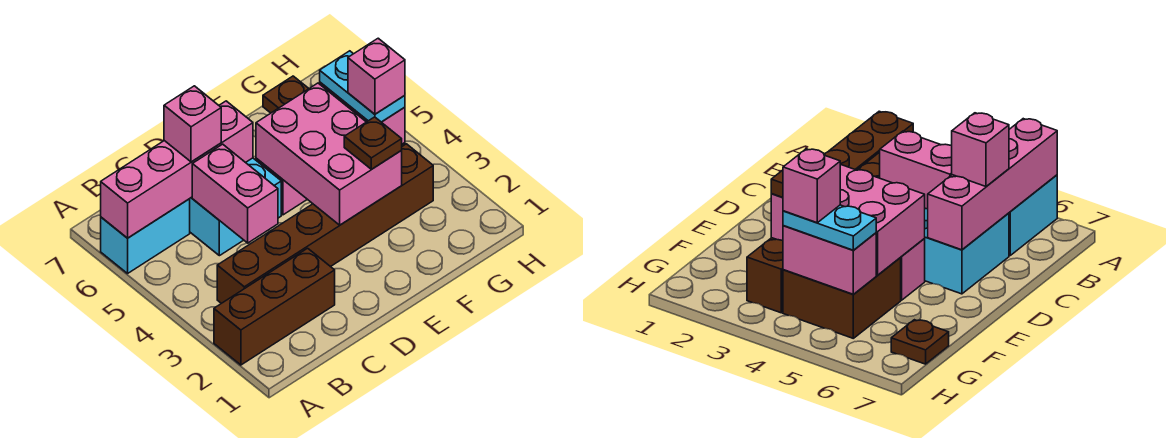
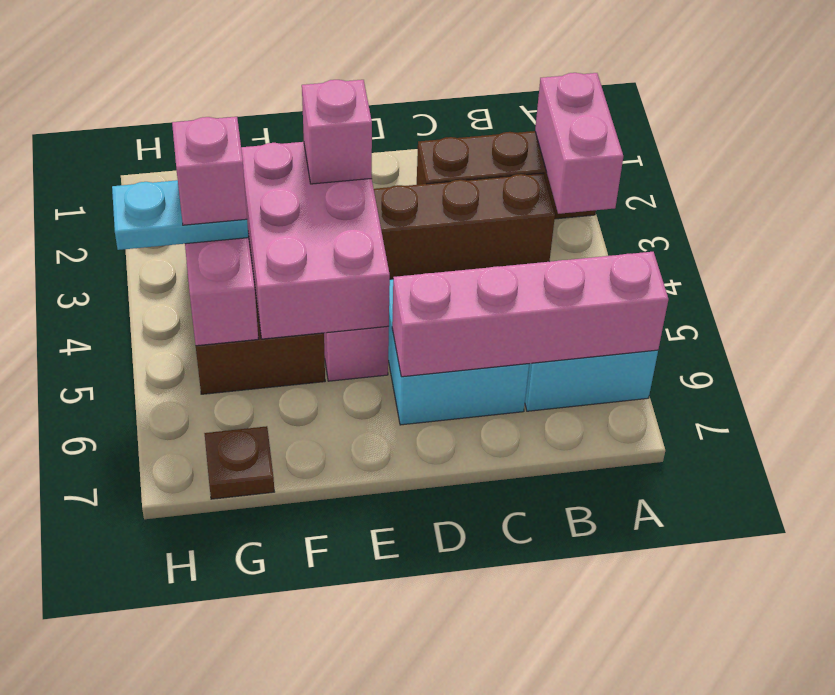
pink 1x2 brick [192,144,278,243] -> pink 1x2 brick moved to [535,73,623,214]
pink 1x1 brick [164,86,221,162] -> pink 1x1 brick moved to [302,80,372,184]
brown 1x1 plate [344,117,402,169] -> none
cyan 1x2 plate [320,51,405,122] -> cyan 1x2 plate turned to [112,180,248,250]

